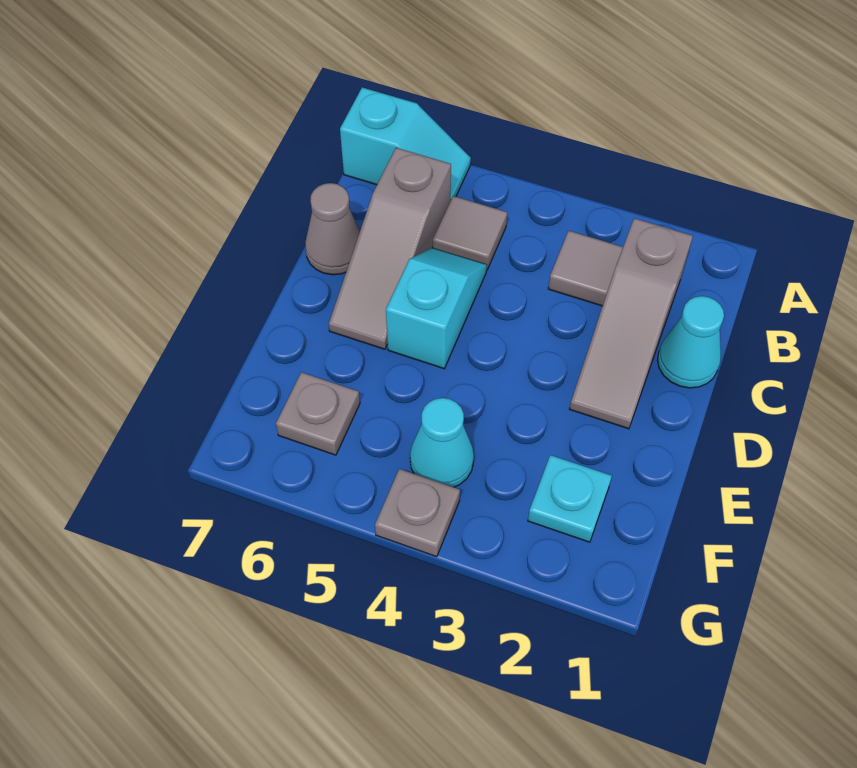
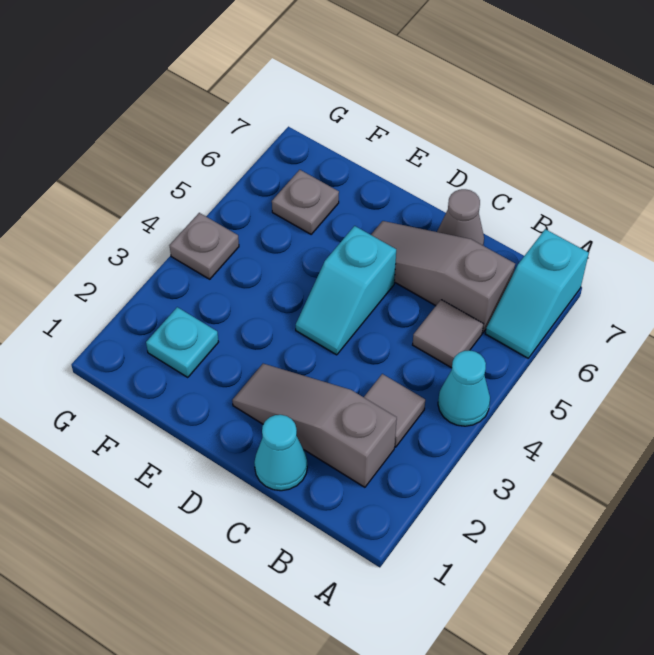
cyan 1x2 slope [386,248,487,369] -> cyan 1x2 slope turned to [296,226,396,355]
cyan 1x1 cone [410,398,474,487] -> cyan 1x1 cone moved to [438,350,490,426]

